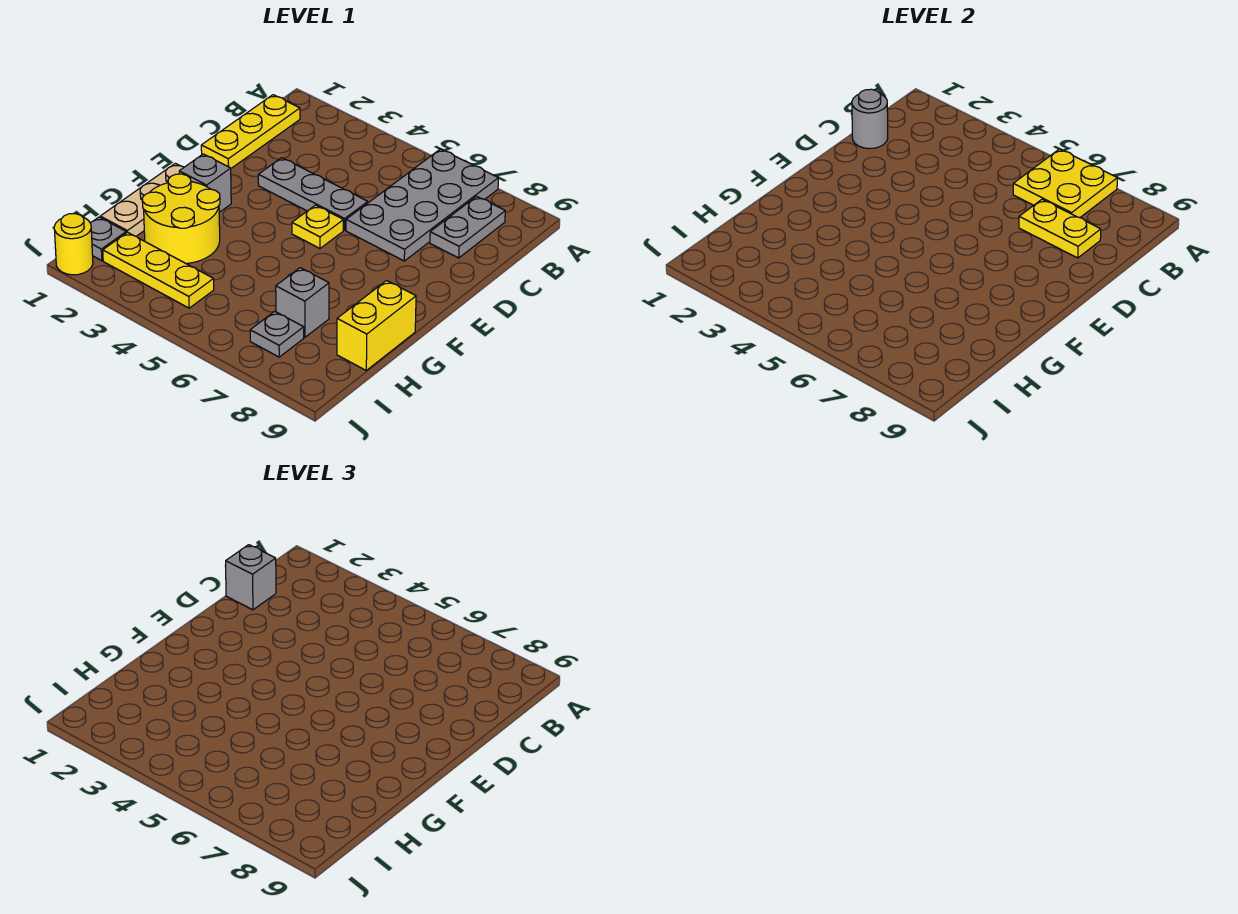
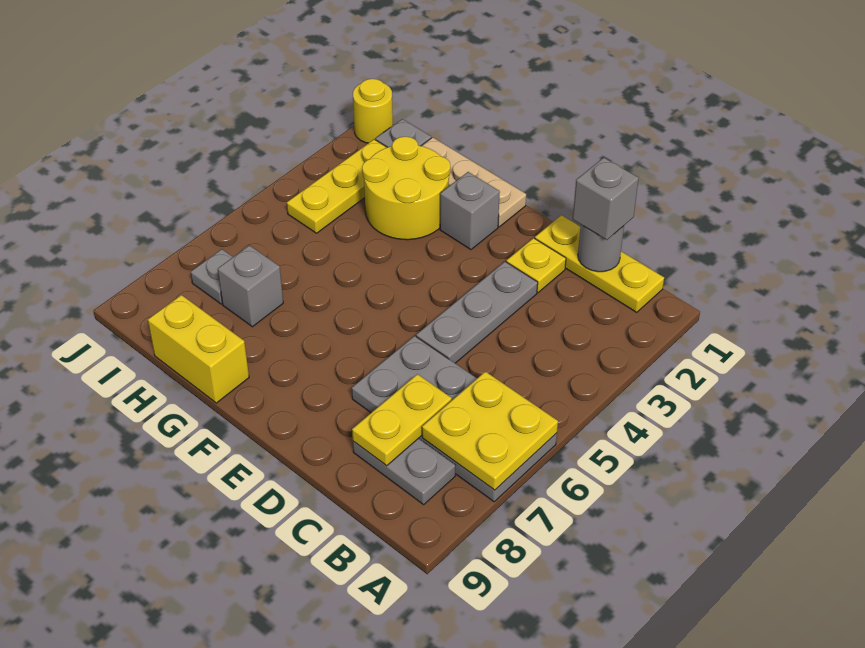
yellow 1x1 plate [292,205,343,248] -> yellow 1x1 plate moved to [506,238,566,292]

